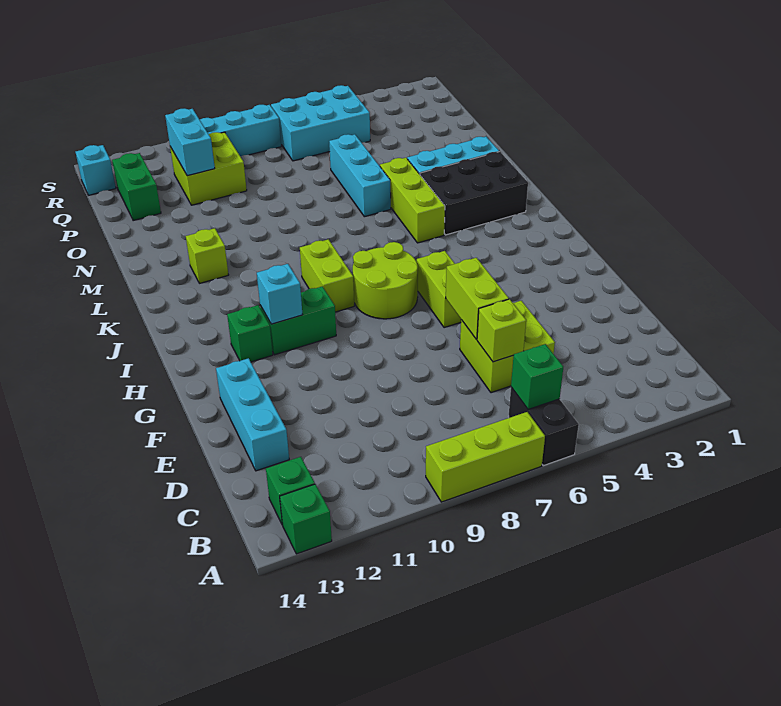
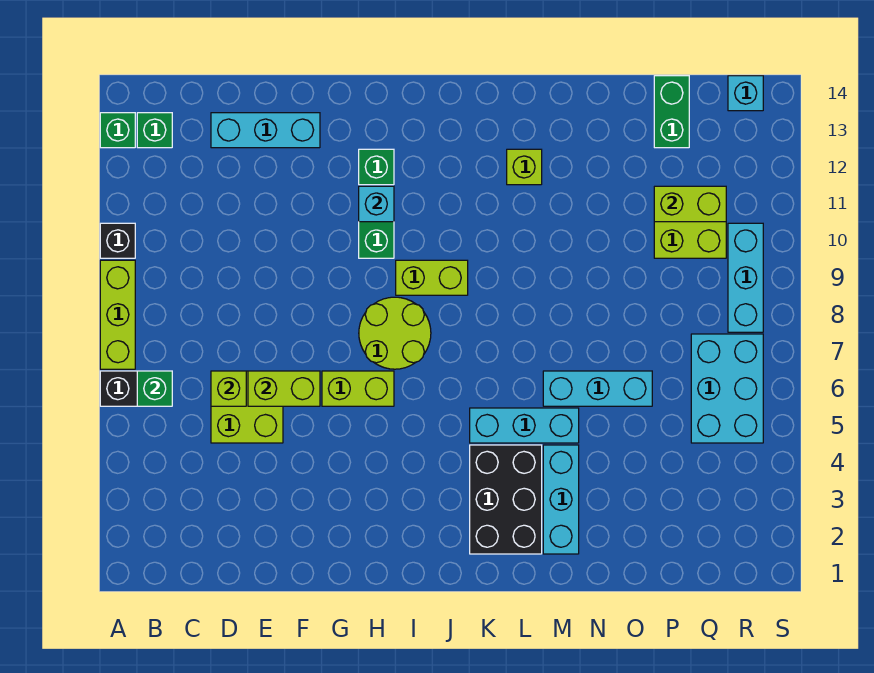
none -> black 1x1 brick [100,223,135,258]
lime 1x3 brick [380,158,445,243] -> cyan 1x3 brick [470,408,579,443]
cyan 1x2 brick [165,108,215,176] -> lime 1x2 brick [654,186,726,222]
green 1x2 brick [112,153,161,221] -> green 1x2 brick turned to [654,76,689,148]

